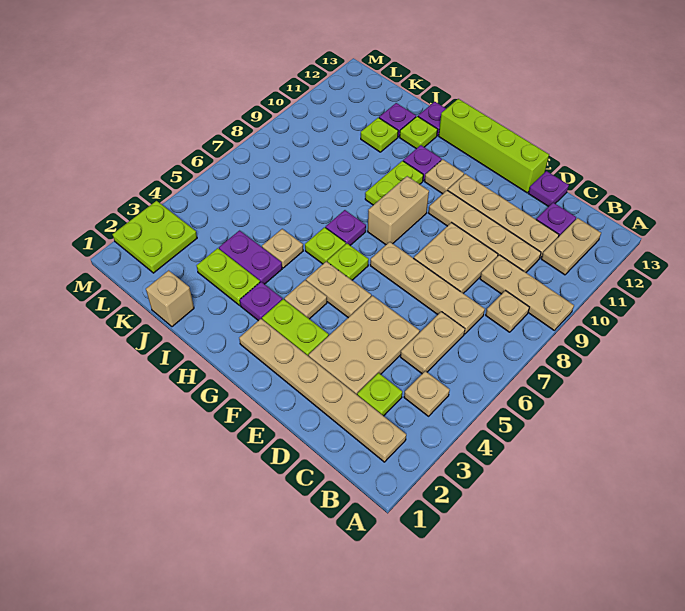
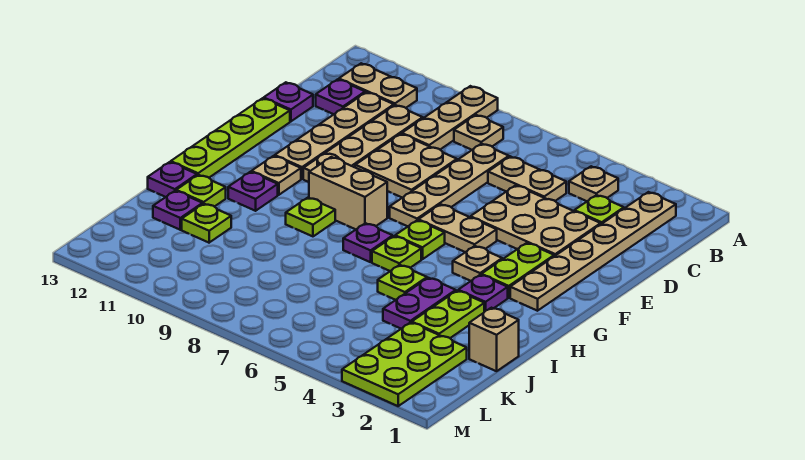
lime 1x4 brick [439,99,549,193] -> lime 1x4 plate [171,98,290,178]
tan 1x2 plate [306,262,371,318] -> tan 1x2 plate turned to [418,204,497,252]
lime 1x2 plate [365,161,423,205] -> lime 1x1 plate [286,198,335,236]
tan 1x1 plate [262,229,303,268] -> lime 1x1 plate [378,265,427,300]
lime 2x2 plate [113,201,197,273] -> lime 2x3 plate [342,322,467,406]

